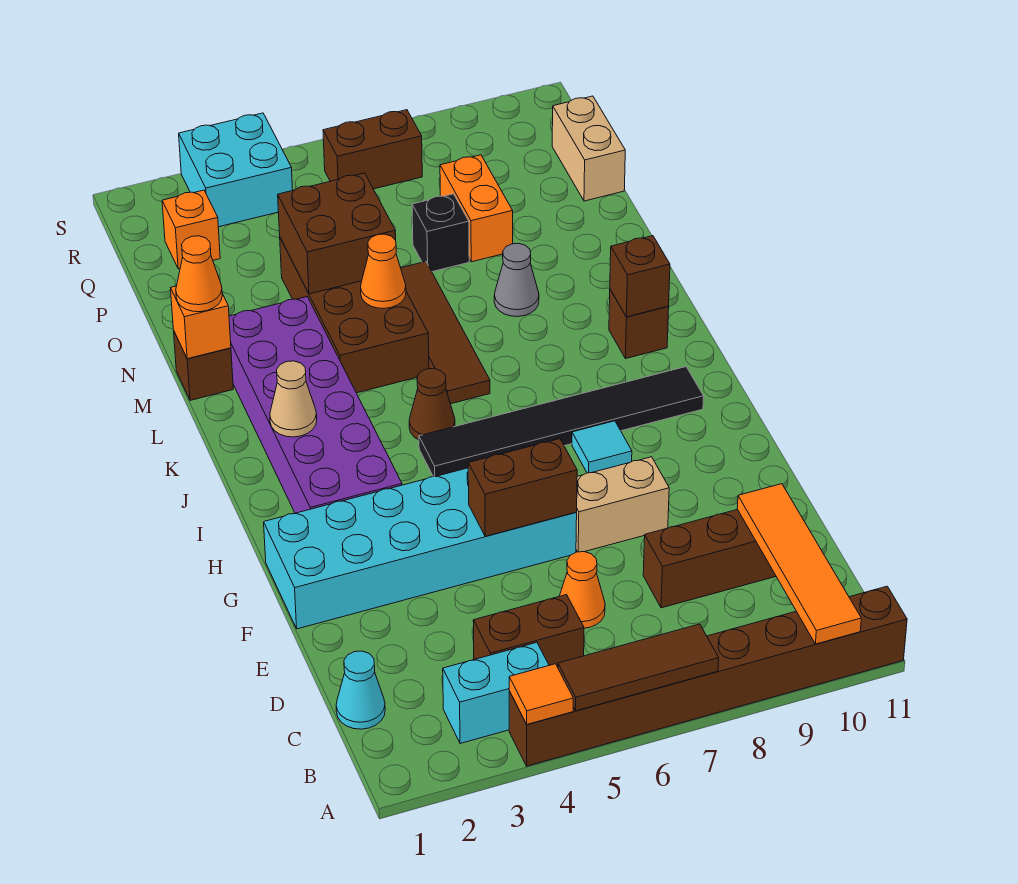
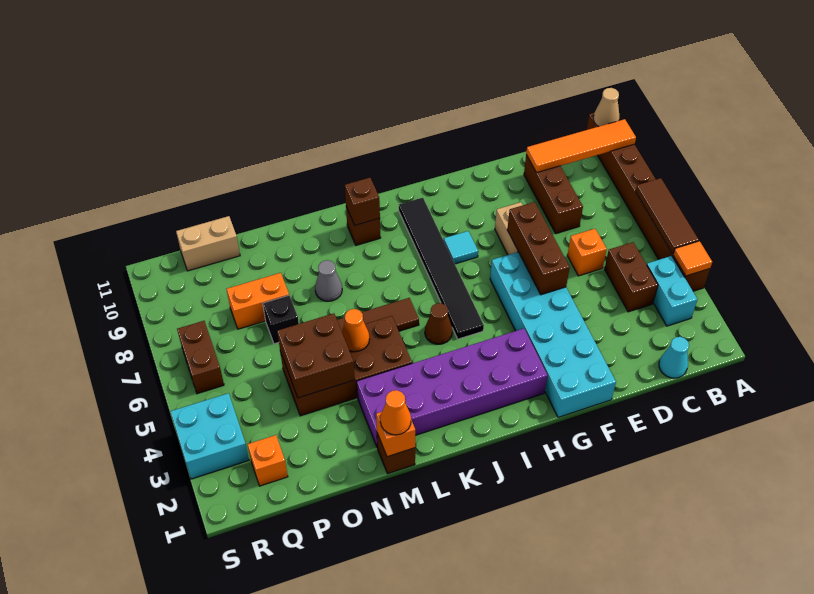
orange 1x1 cone [560,552,605,628] -> orange 1x1 brick [567,229,607,276]
brown 1x2 brick [468,439,577,536] -> brown 1x3 brick [507,202,570,295]
tan 1x1 cone [270,361,317,437] -> tan 1x1 cone moved to [593,88,619,127]

